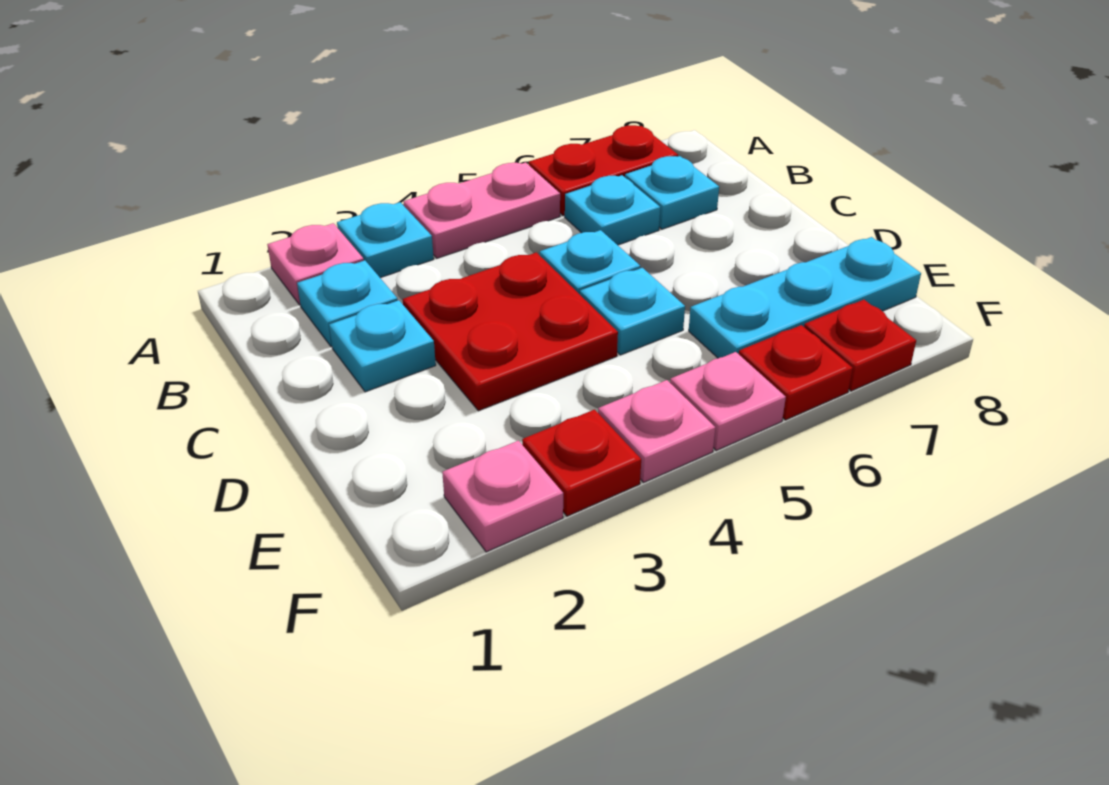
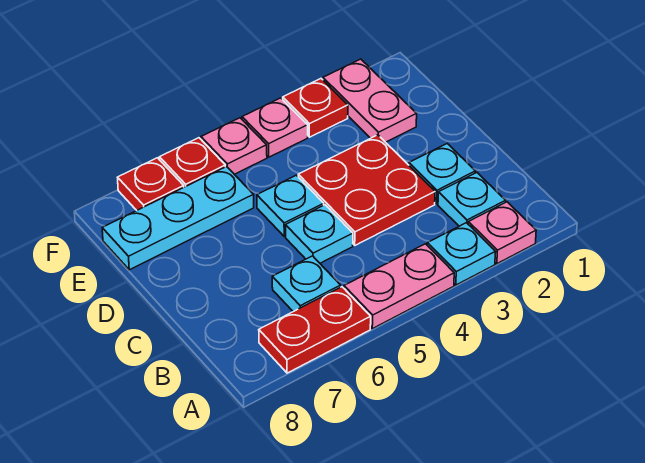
cyan 1x1 plate [625,156,719,229] -> none
pink 1x1 plate [442,441,563,552] -> pink 1x2 plate [323,59,417,142]

